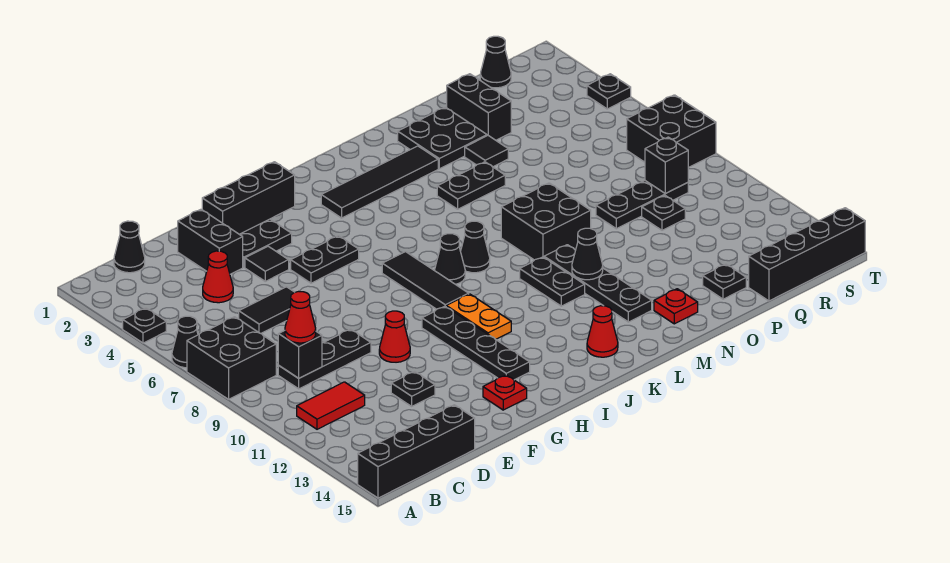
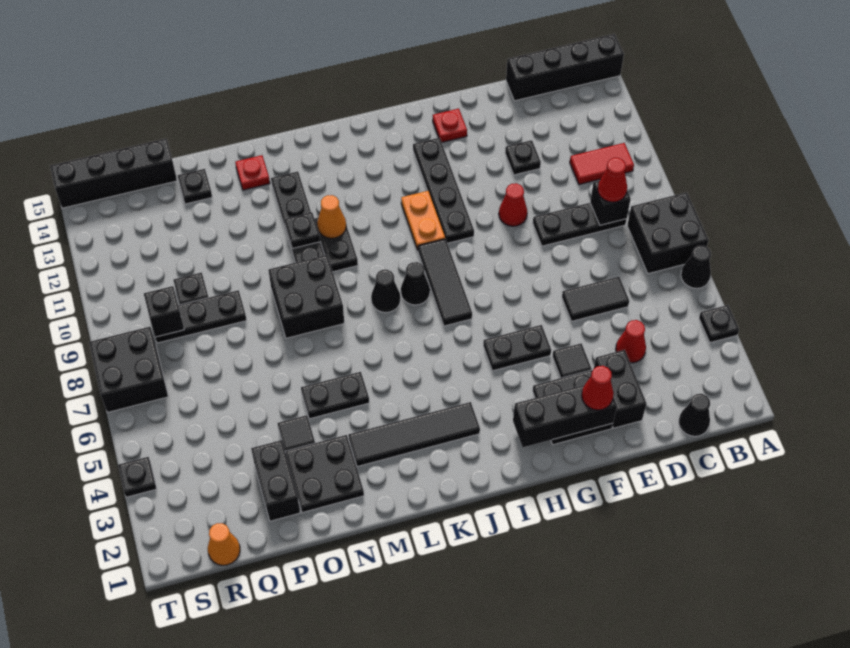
red 1x1 cone [587,306,618,357] -> red 1x1 cone moved to [582,366,614,410]
none -> orange 1x1 cone [317,195,346,238]
black 1x1 cone [572,228,603,280] -> black 1x1 plate [284,212,320,249]
black 1x1 cone [480,36,511,88] -> orange 1x1 cone [208,523,240,565]

